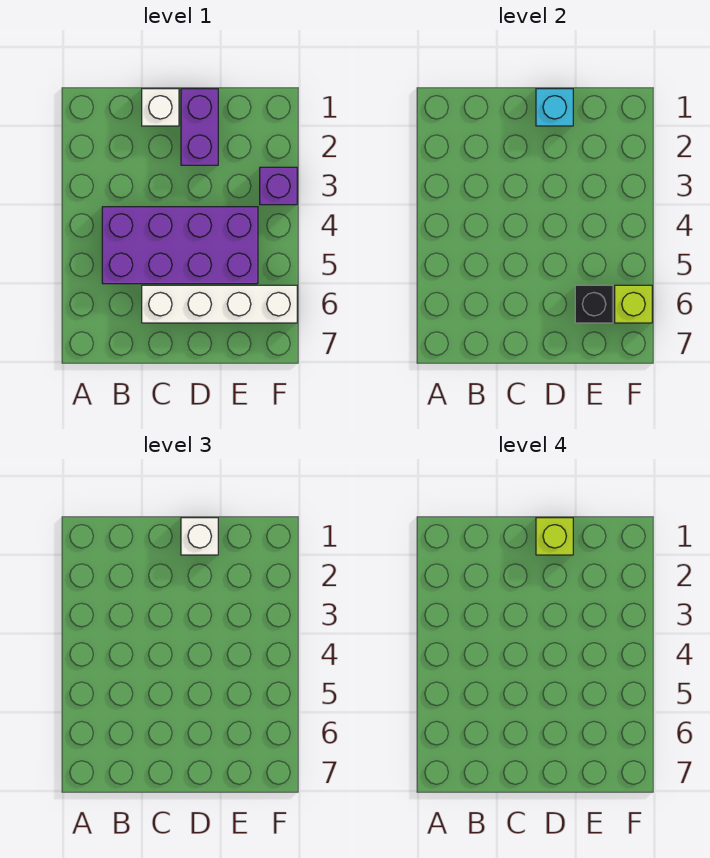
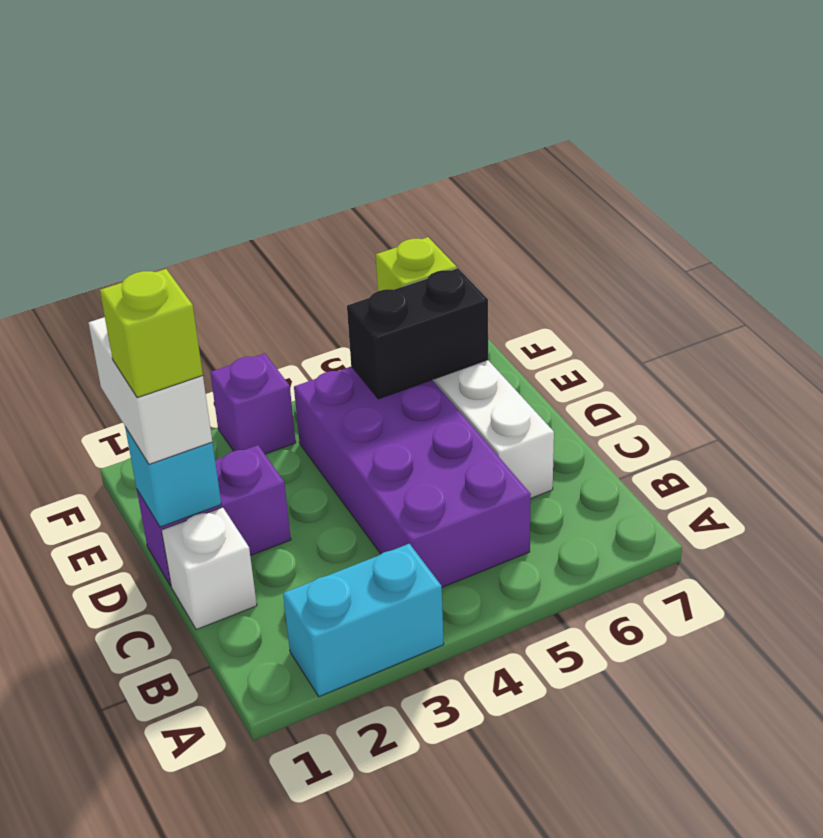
none -> cyan 1x2 brick [283,544,444,697]
white 1x1 brick [181,518,218,555] -> white 1x2 brick [89,317,212,464]
black 1x1 brick [575,285,613,323] -> black 1x2 brick [347,268,488,399]

